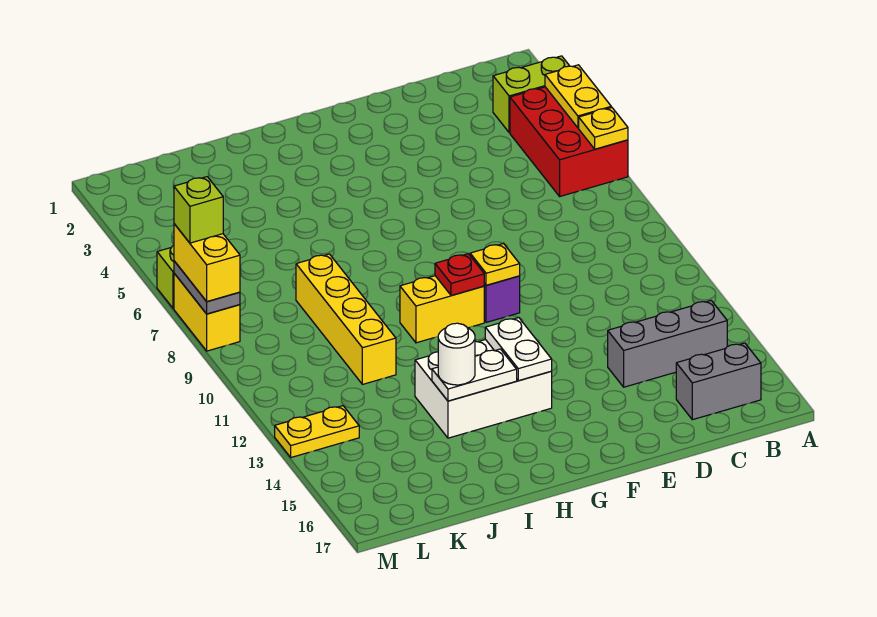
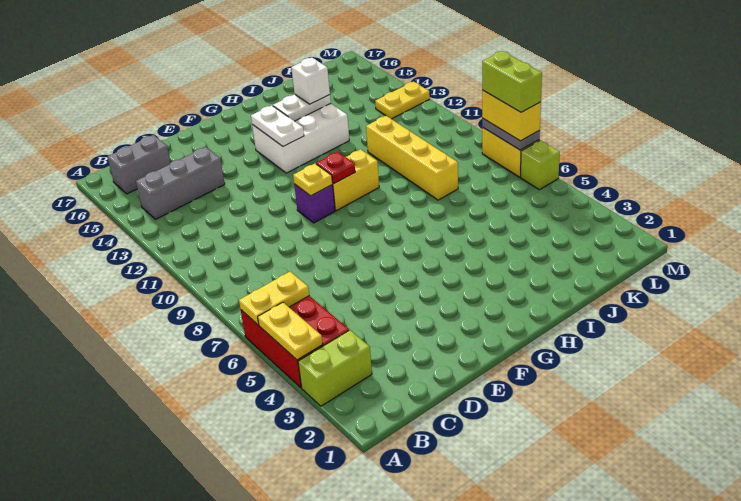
yellow 1x1 plate [579,107,628,149] -> yellow 1x2 plate [239,272,309,325]
white 1x1 round brick [438,323,475,385] -> white 1x1 brick [291,58,330,104]
lime 1x1 brick [174,177,223,243] -> lime 1x2 brick [482,51,542,112]

